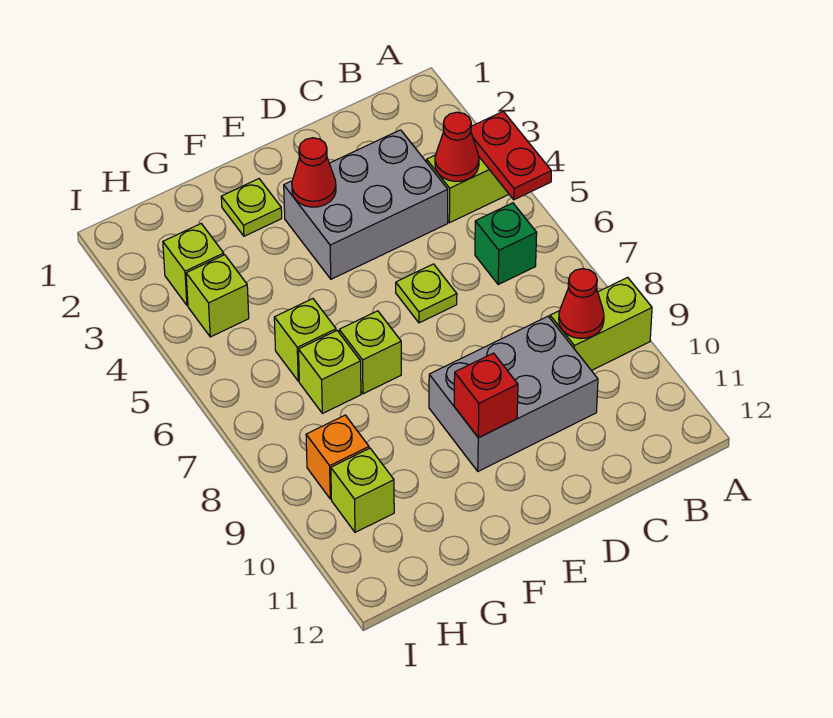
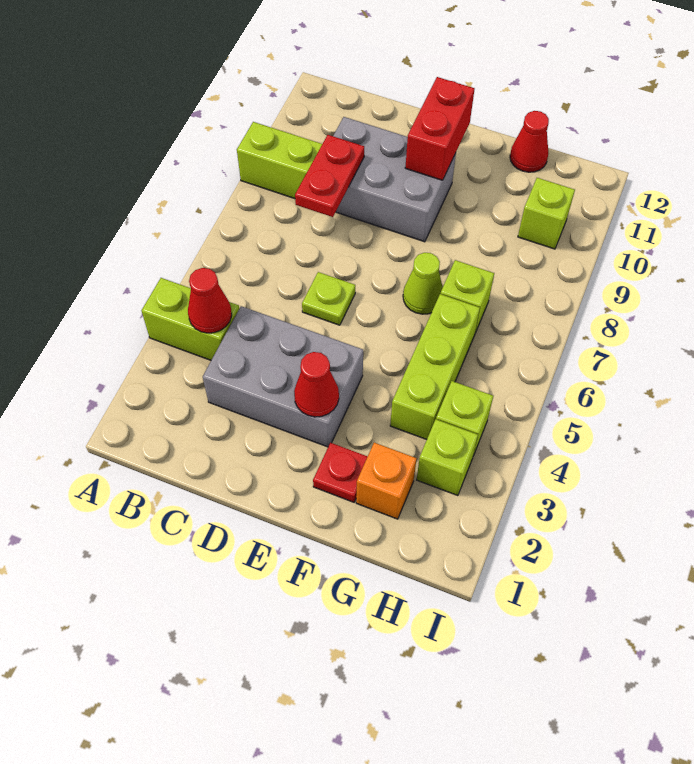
red 1x2 plate [471,111,551,200] -> red 1x2 plate moved to [295,135,364,217]
green 1x1 brick [475,203,537,284] -> none
red 1x1 cone [559,269,604,339] -> red 1x1 cone moved to [510,111,549,172]
red 1x1 brick [454,353,518,438] -> red 1x2 brick [405,77,475,180]
lime 1x1 plate [221,179,282,236] -> red 1x1 plate [313,443,368,502]
lime 1x1 brick [339,311,401,394] -> lime 1x1 cone [403,253,443,314]
lime 1x1 brick [274,299,336,381] -> lime 1x3 brick [390,294,480,439]
orange 1x1 brick [306,415,369,499] -> orange 1x1 brick moved to [356,443,417,519]

